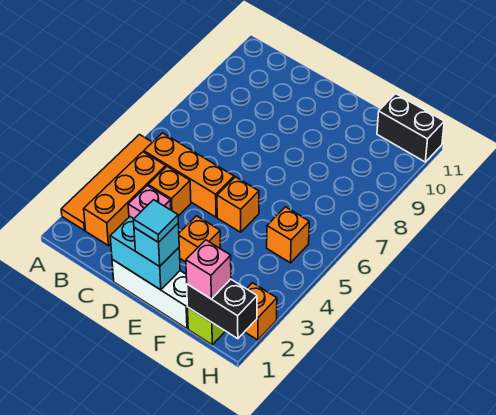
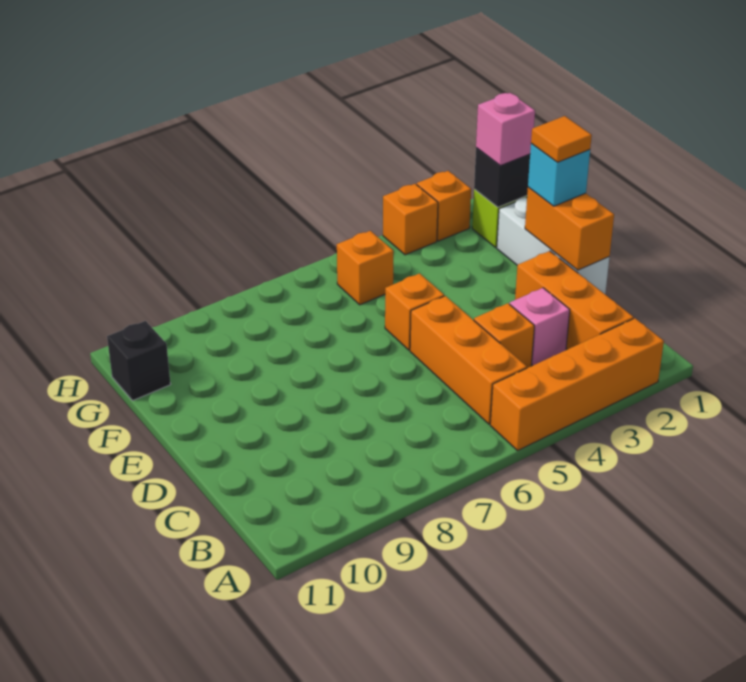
orange 1x4 tile [61,135,152,230] -> orange 1x4 brick [490,318,664,451]
orange 1x3 brick [84,152,166,246] -> orange 1x3 brick turned to [515,251,634,349]
cyan 1x2 brick [110,217,180,290] -> orange 1x2 brick [525,187,614,270]
cyan 1x1 tile [134,200,178,242] -> orange 1x1 tile [531,116,592,162]
orange 1x1 brick [179,216,220,262] -> orange 1x1 brick moved to [383,184,438,255]
black 1x2 brick [187,279,257,339] -> black 1x1 brick [474,148,530,207]
black 1x2 brick [377,94,444,162] -> black 1x1 brick [107,321,171,401]

